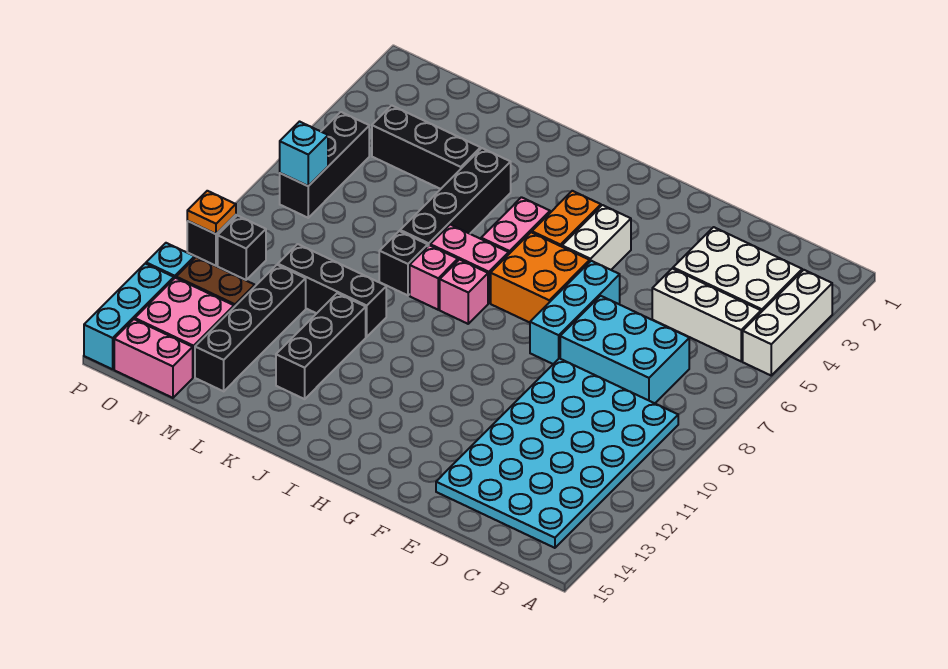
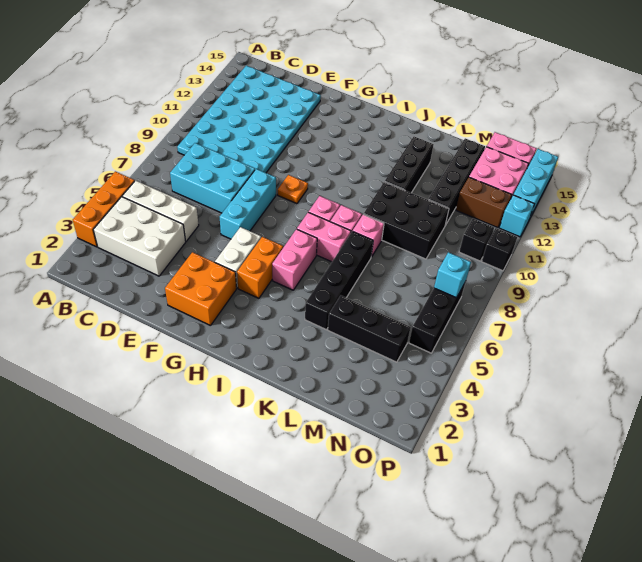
white 1x3 brick [743,270,832,375] -> orange 1x3 brick [73,171,135,247]
orange 2x2 brick [491,232,590,323] -> orange 2x2 brick moved to [165,252,236,326]
black 1x1 brick [379,231,428,295] -> pink 1x1 brick [353,214,384,257]
black 1x3 brick [278,244,386,337] -> black 2x3 brick [364,182,449,259]
orange 1x1 plate [187,191,236,234] -> orange 1x1 plate moved to [278,175,308,204]

